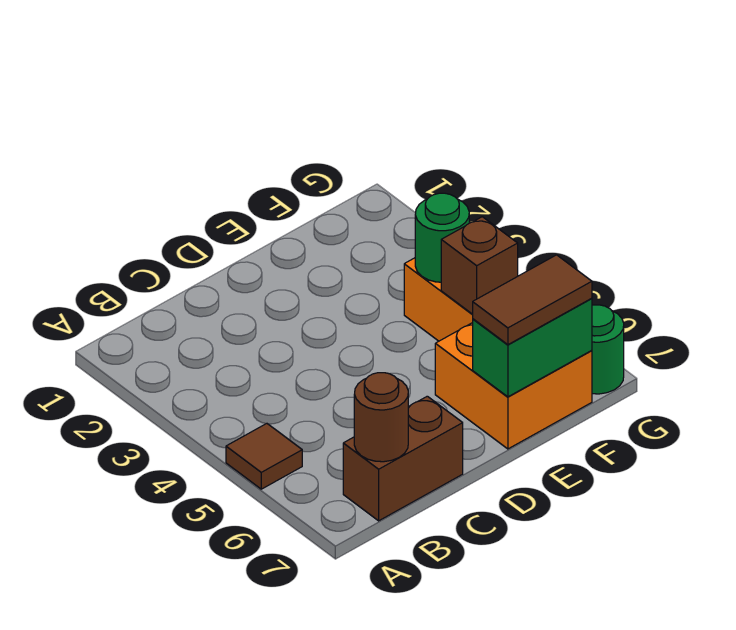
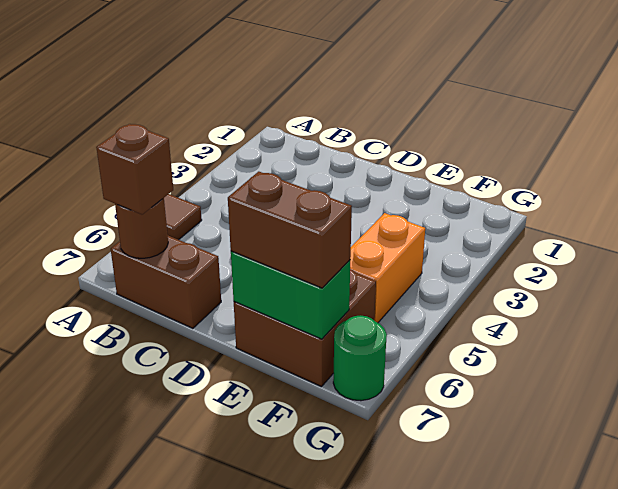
orange 2x2 brick [435,323,592,449] -> brown 2x2 brick [234,269,376,387]
brown 1x2 tile [473,255,592,345] -> brown 1x2 brick [228,172,352,288]
green 1x1 round brick [415,193,469,282] -> none
brown 1x1 brick [441,217,518,314] -> brown 1x1 brick moved to [96,124,173,214]

